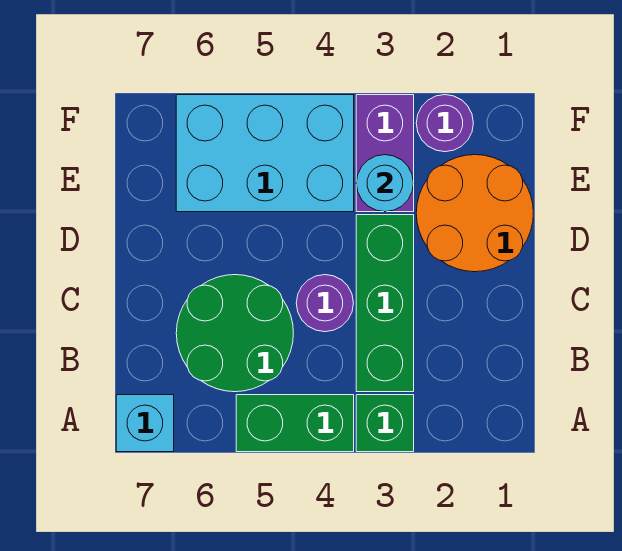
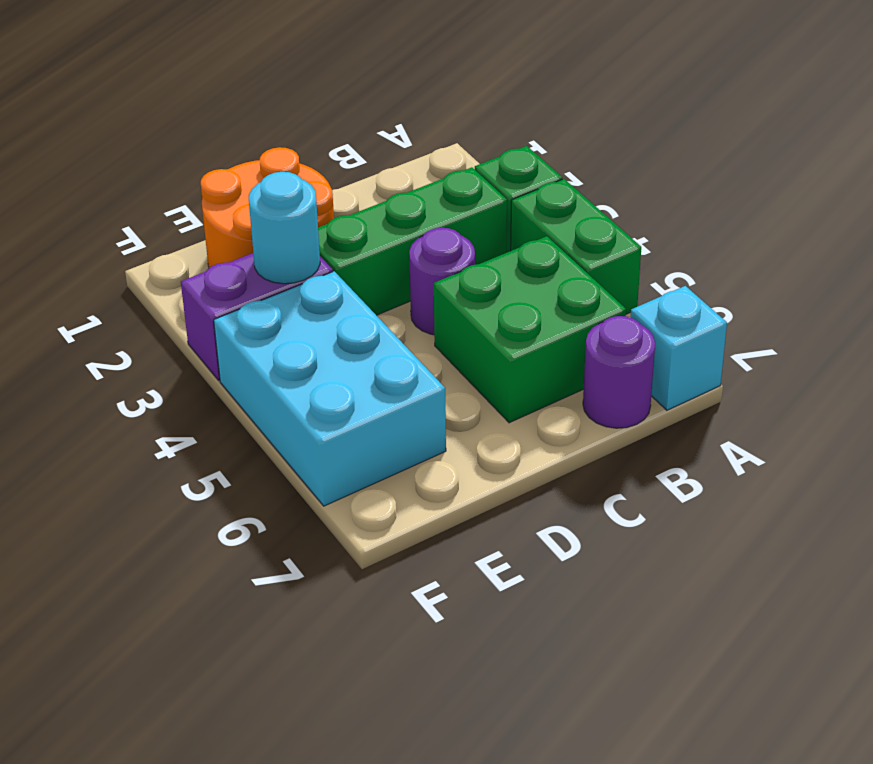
green 2x2 round brick [176,275,293,392] -> green 2x2 brick [434,236,626,423]
purple 1x1 round brick [416,95,473,152] -> purple 1x1 round brick moved to [583,316,655,428]

